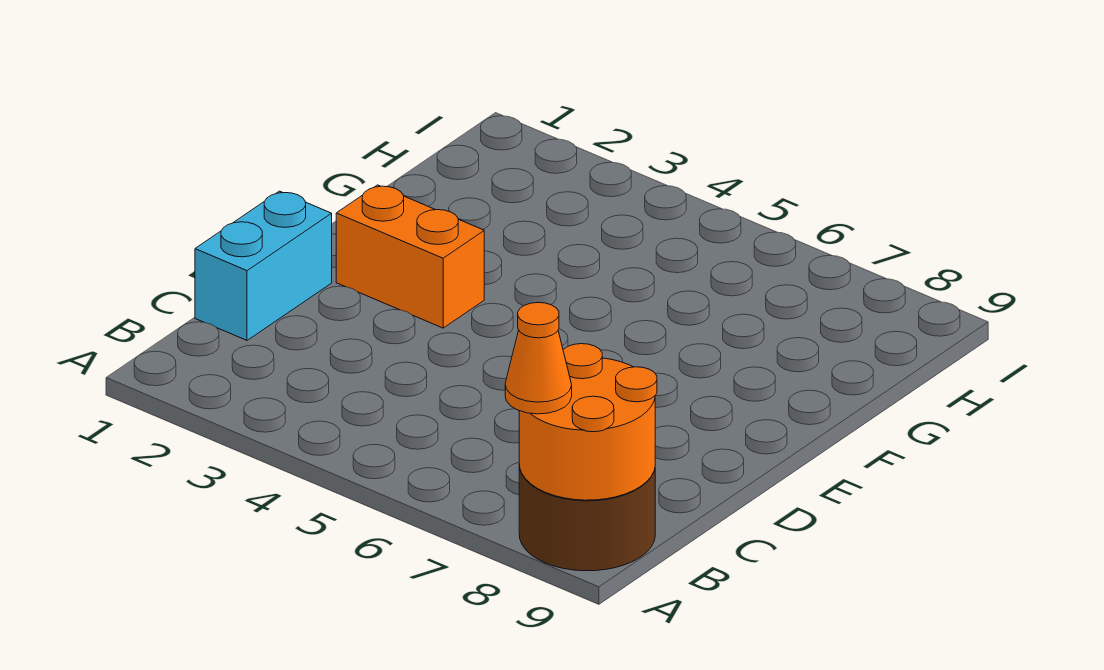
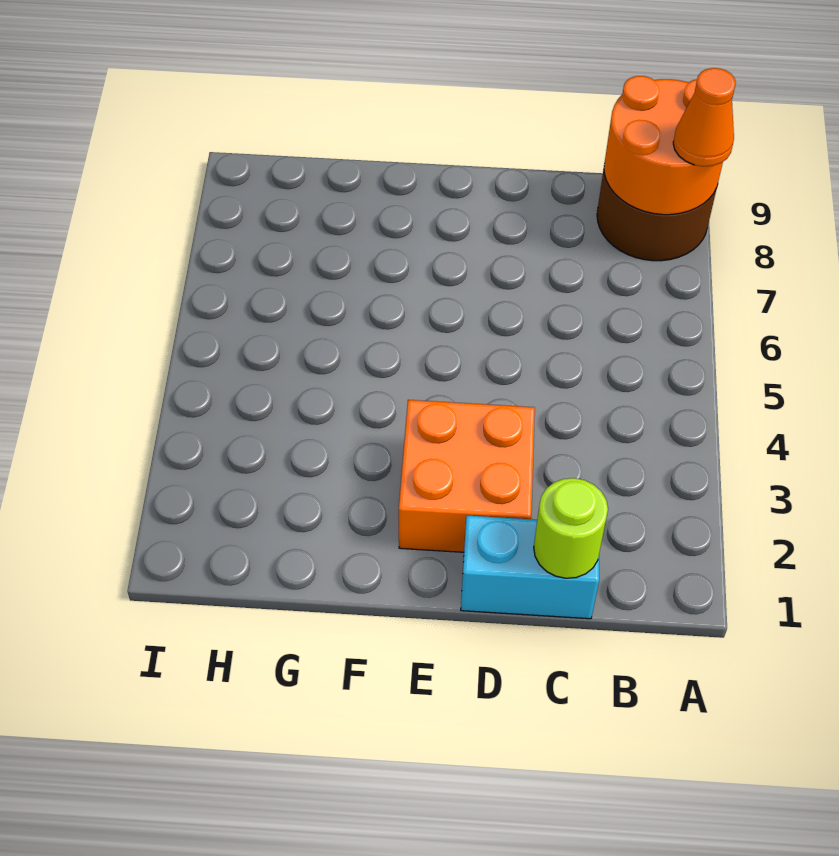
none -> lime 1x1 round brick [534,478,608,578]
orange 1x2 brick [336,185,484,328] -> orange 2x2 brick [399,400,535,552]

